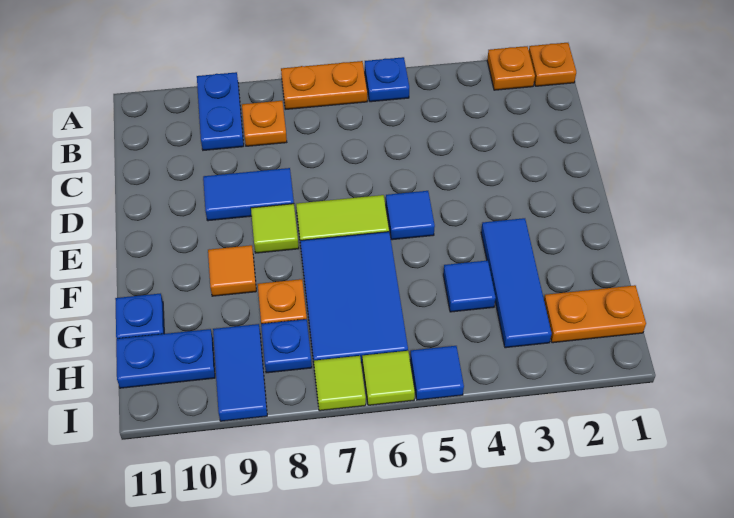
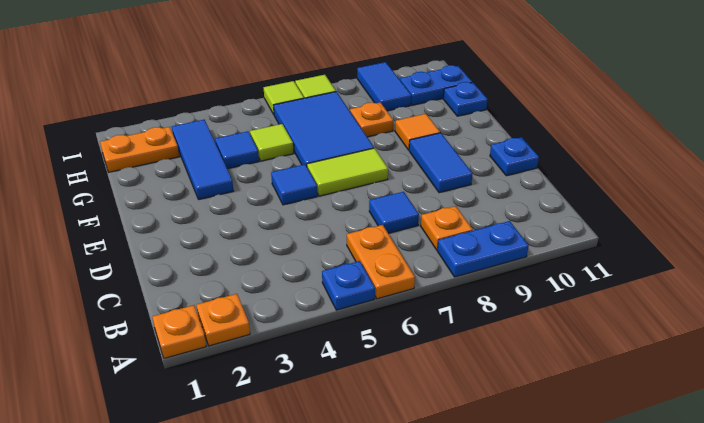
orange 1x2 plate [281,61,367,109] -> orange 1x2 plate turned to [347,225,415,299]
blue 1x2 plate [197,72,244,150] -> blue 1x2 plate turned to [438,221,529,277]
blue 1x2 tile [203,168,294,221] -> blue 1x2 tile turned to [409,133,473,193]
lime 1x1 tile [251,204,299,253] -> lime 1x1 tile moved to [250,124,293,161]
blue 1x1 plate [261,319,312,373] -> blue 1x1 plate moved to [490,137,539,176]
blue 1x1 tile [410,346,464,400] -> blue 1x1 tile moved to [369,192,419,233]

